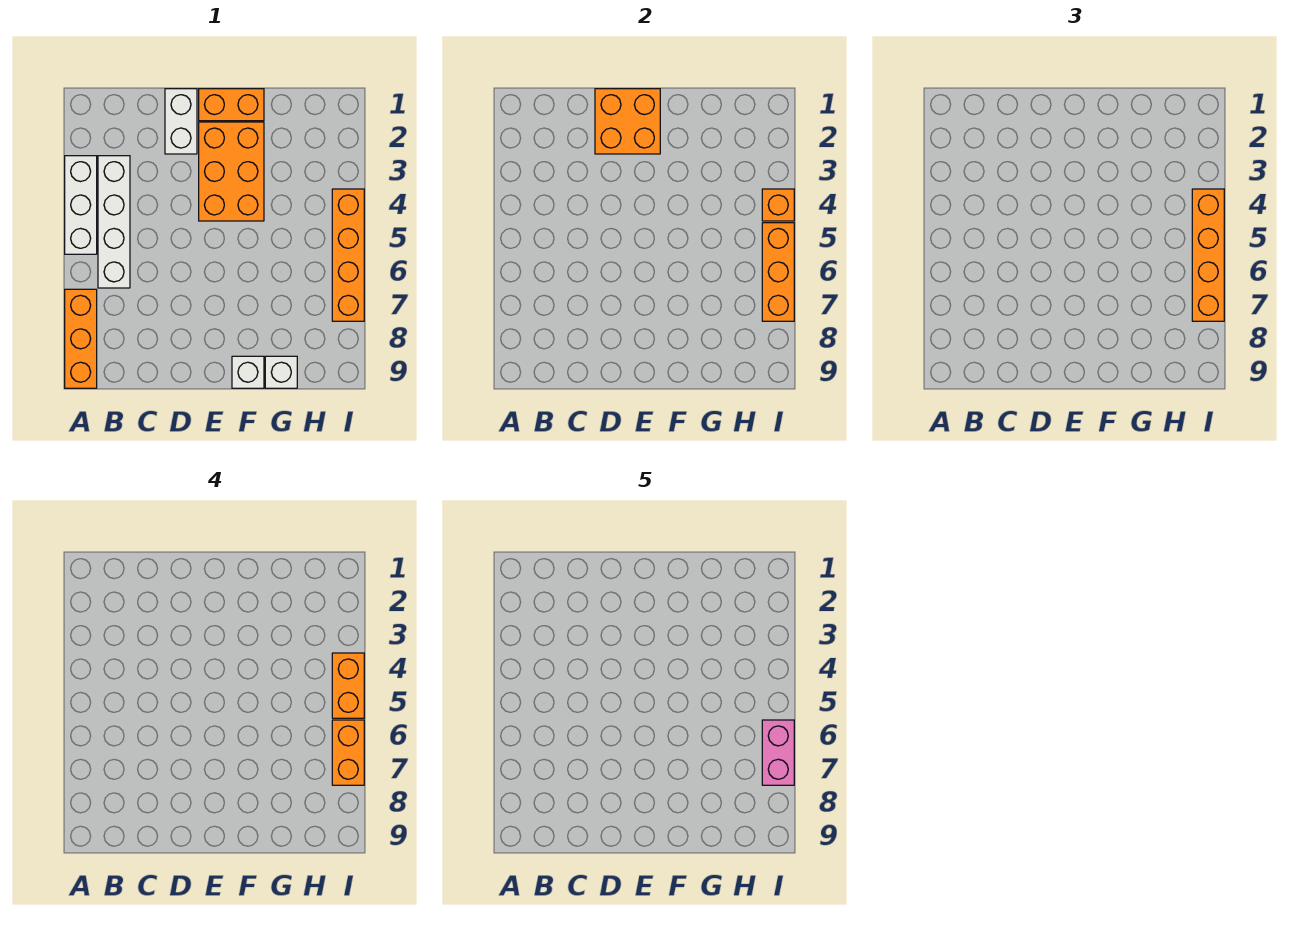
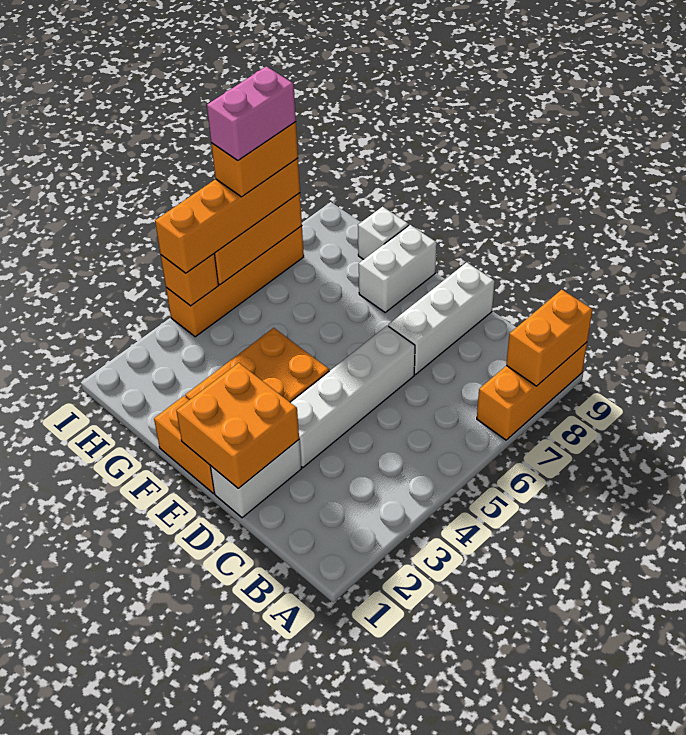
white 1x3 brick [65,156,97,254] -> white 1x3 brick moved to [388,262,495,375]
white 1x4 brick [98,156,130,288] -> white 1x4 brick moved to [290,326,415,468]
white 1x1 brick [232,356,264,388] -> white 1x2 brick [359,225,437,312]
orange 1x2 brick [332,653,364,718] -> orange 1x2 brick moved to [506,290,593,386]

